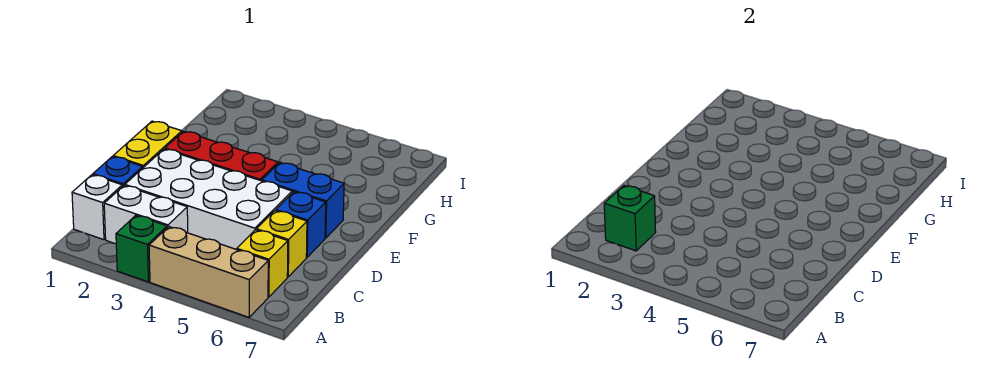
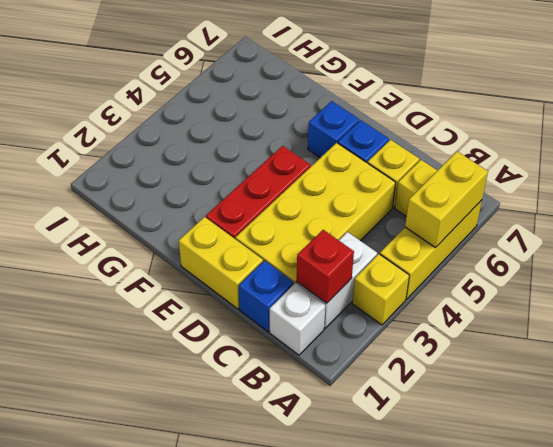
green 1x1 brick [116,215,167,282] -> yellow 1x1 brick [352,254,409,325]
tan 1x3 brick [149,227,268,317] -> yellow 1x3 brick [380,200,482,299]
none -> yellow 1x2 brick [405,151,488,248]
green 1x1 brick [604,186,656,251] -> red 1x1 brick [297,230,354,303]
white 2x4 brick [125,149,292,249] -> yellow 2x4 brick [235,143,396,284]
blue 1x2 brick [262,163,344,238] -> blue 1x1 brick [308,101,359,158]

